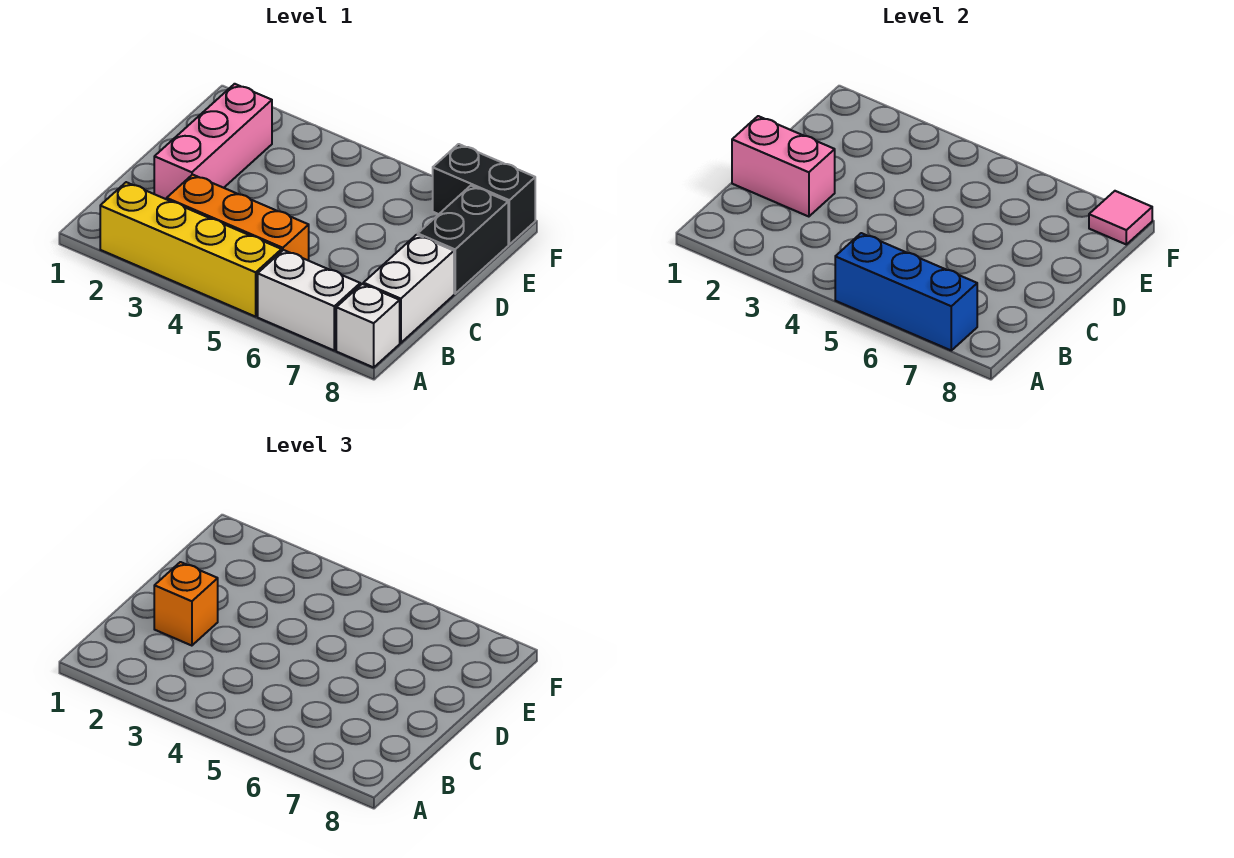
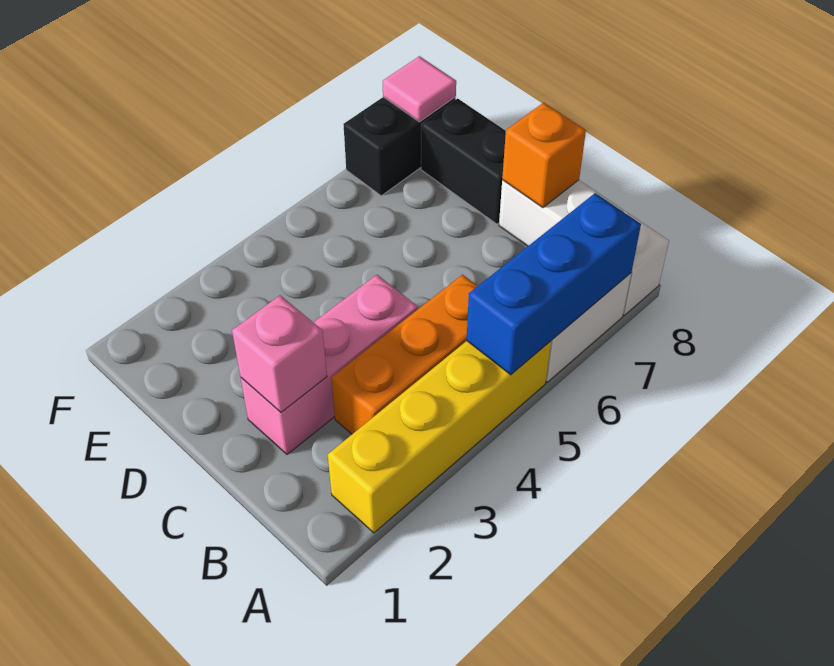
pink 1x2 brick [732,116,835,217] -> pink 1x1 brick [232,295,327,412]
pink 1x3 brick [154,84,272,199] -> pink 1x3 brick turned to [241,275,418,454]
orange 1x1 brick [154,562,218,646] -> orange 1x1 brick moved to [502,103,586,208]

